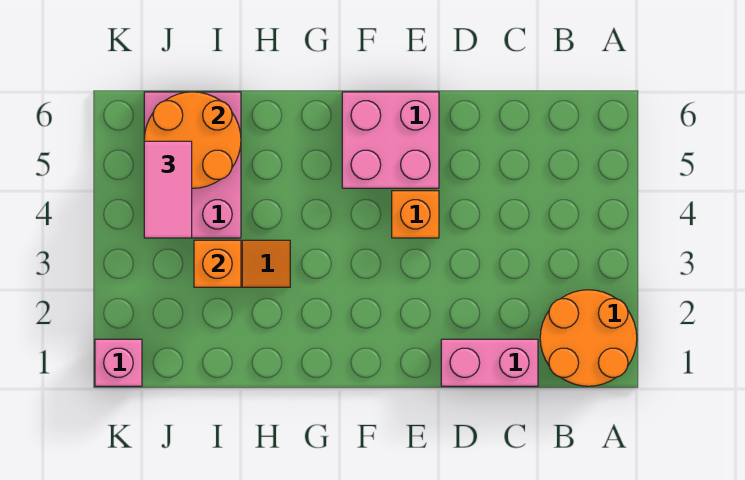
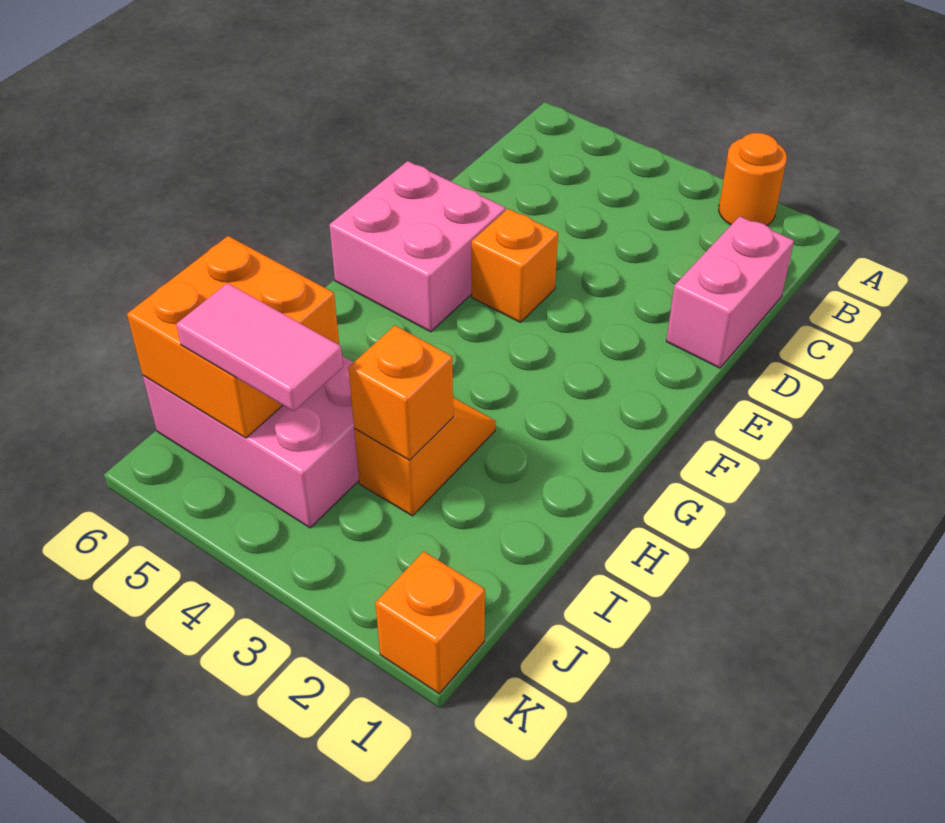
orange 2x2 round brick [540,290,637,386] -> orange 1x1 round brick [719,133,787,226]
orange 2x2 round brick [144,92,241,188] -> orange 2x2 brick [127,236,339,438]
pink 1x1 brick [95,339,142,386] -> orange 1x1 brick [376,551,485,694]

